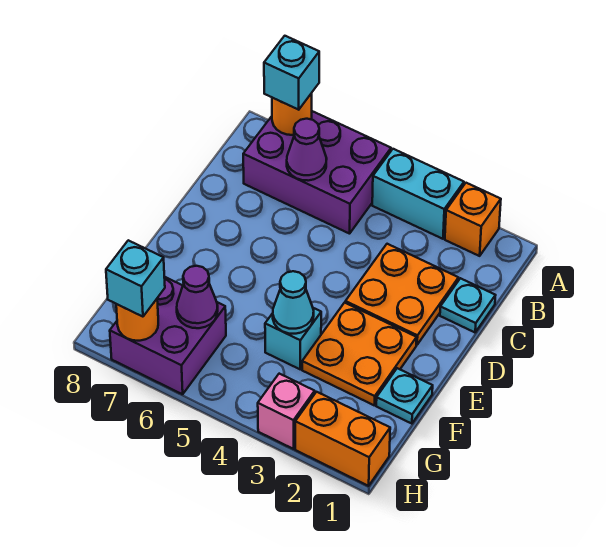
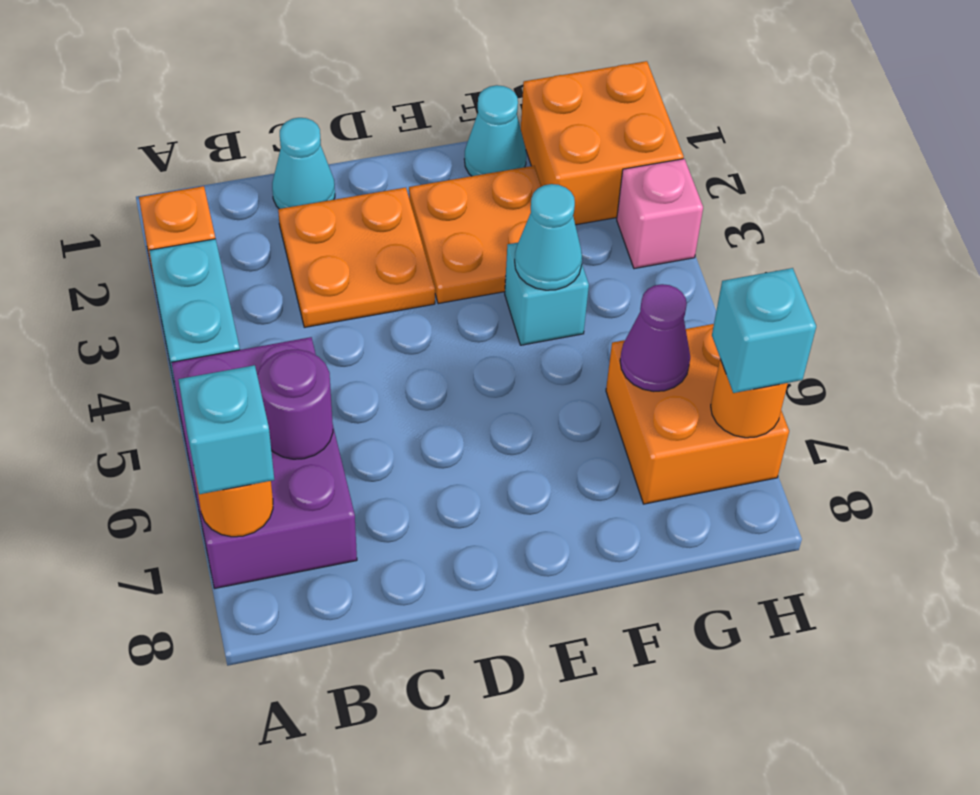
purple 1x1 cone [287,119,327,181] -> purple 1x1 round brick [257,349,333,459]
cyan 1x1 plate [440,278,496,332] -> cyan 1x1 cone [272,118,335,209]
cyan 1x1 plate [376,368,433,424] -> cyan 1x1 cone [464,85,526,176]
purple 2x2 brick [110,277,226,394] -> orange 2x2 brick [606,324,789,504]
orange 1x2 brick [295,392,390,486] -> orange 2x2 brick [521,61,684,225]

